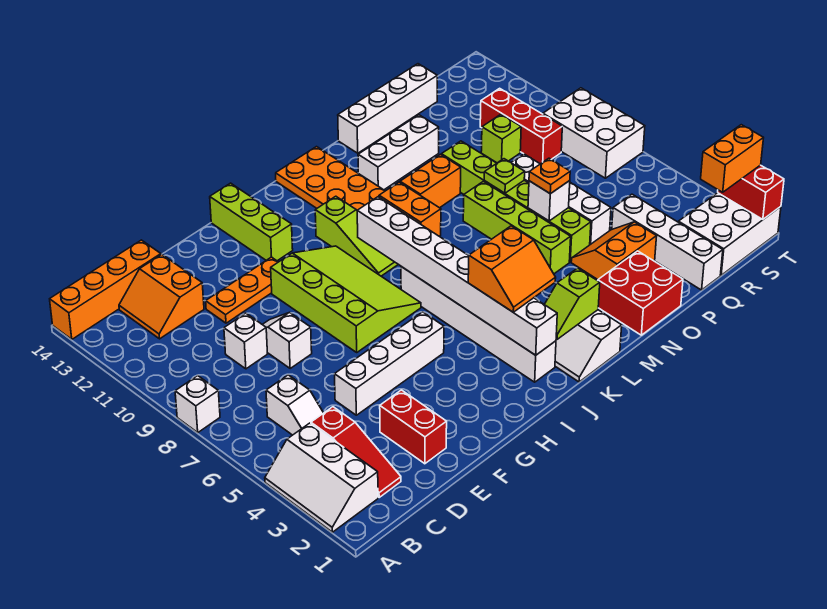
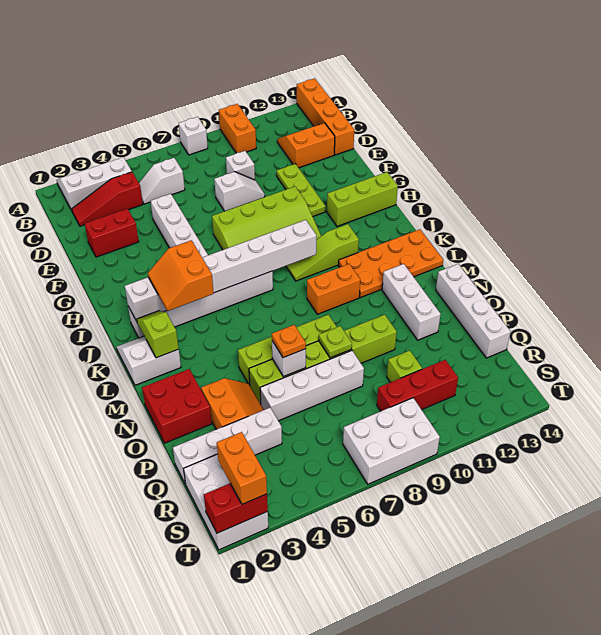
orange 1x3 plate [206,257,278,323] -> lime 1x3 plate [277,164,326,216]
orange 1x2 brick [400,155,461,208] -> orange 1x2 brick moved to [219,104,256,153]

